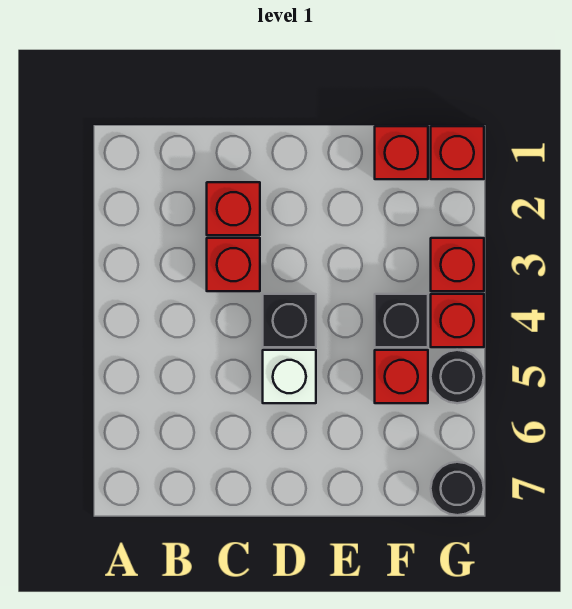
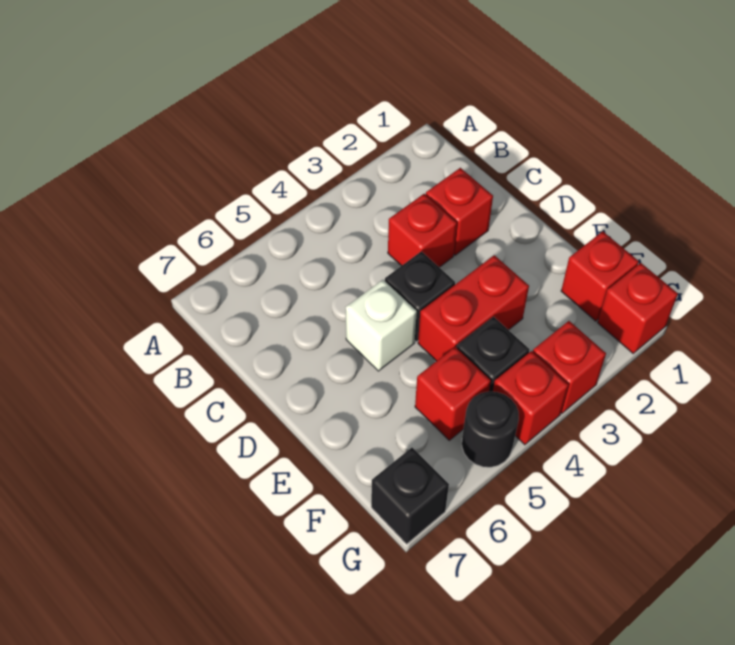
none -> red 1x2 brick [418,255,529,361]
black 1x1 round brick [431,462,484,515] -> black 1x1 brick [371,448,449,544]

